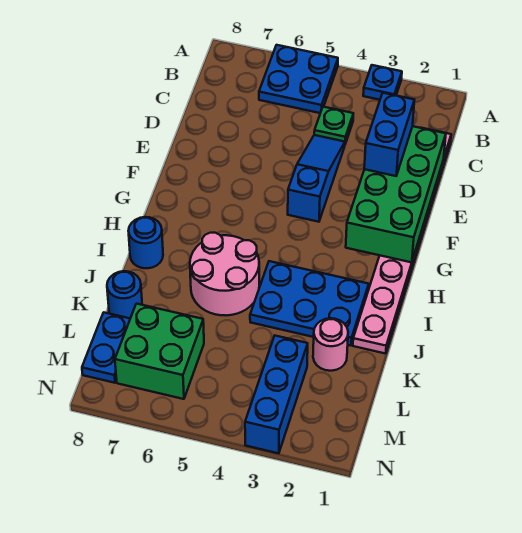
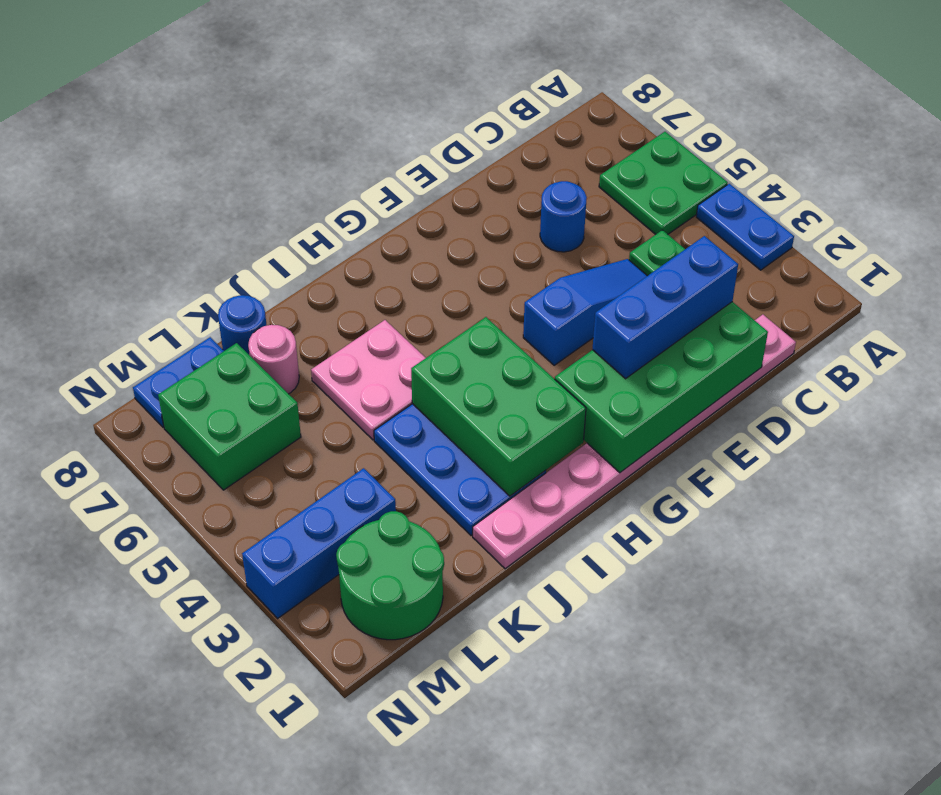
blue 1x1 plate [363,65,402,100] -> blue 1x2 plate [696,184,794,270]
blue 2x2 plate [259,45,338,113] -> green 2x2 plate [599,132,728,234]
blue 1x2 brick [364,93,414,176] -> blue 1x3 brick [592,236,738,379]
none -> green 2x3 brick [411,317,586,496]
pink 2x2 round brick [190,233,259,315] -> pink 2x2 plate [311,320,425,440]
blue 1x1 round brick [128,217,163,268] -> blue 1x1 round brick moved to [540,181,587,252]
pink 1x1 round brick [313,318,348,371] -> pink 1x1 round brick moved to [248,325,299,394]
none -> green 2x2 round brick [336,511,444,640]

